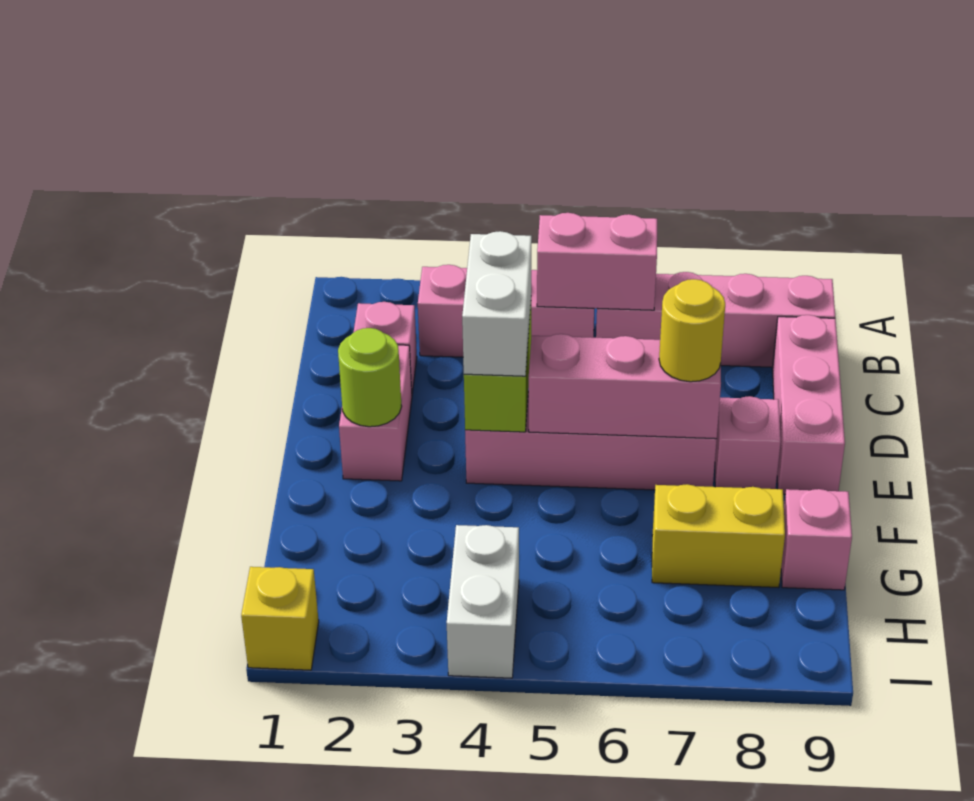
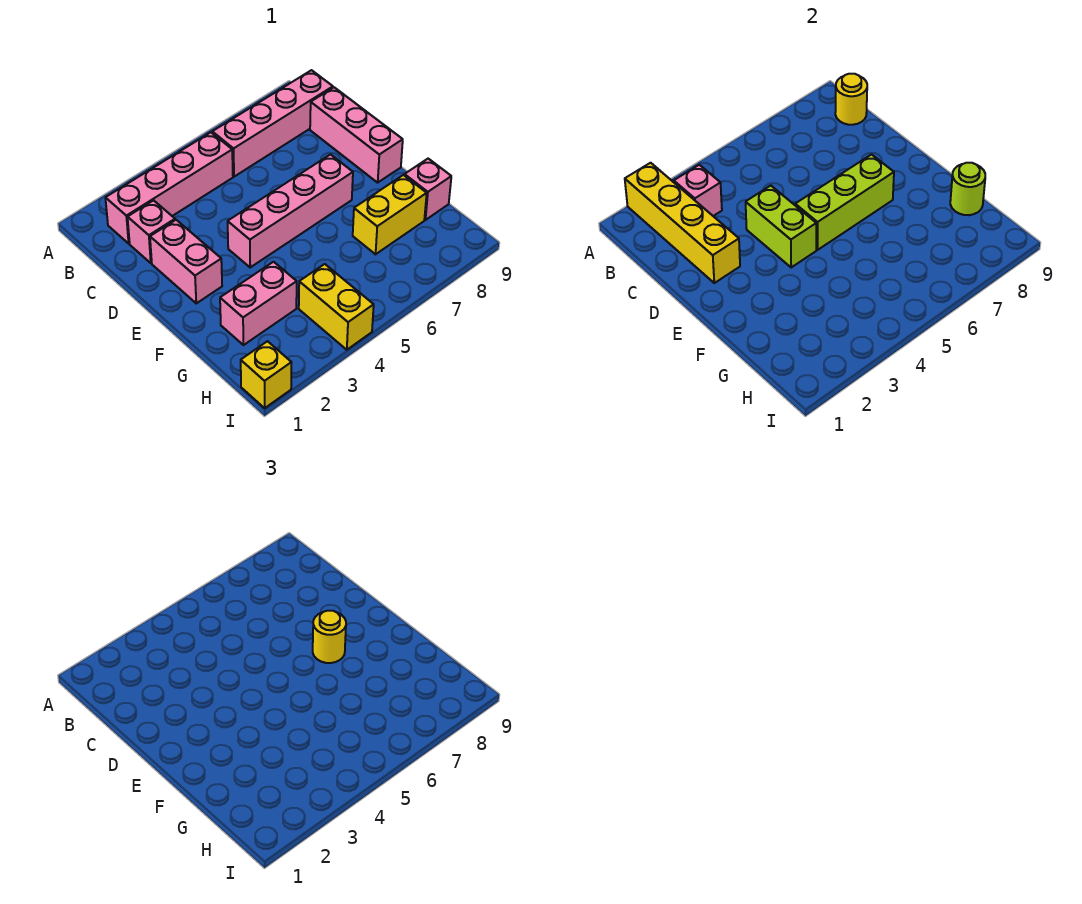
none -> yellow 1x4 brick [625,163,740,283]
pink 1x3 brick [418,265,595,357] -> pink 1x4 brick [105,132,233,243]
pink 1x2 brick [537,213,657,310] -> pink 1x2 brick moved to [220,262,297,345]
none -> yellow 1x1 round brick [835,74,867,125]
white 1x2 brick [462,231,532,376] -> none
lime 1x1 round brick [338,328,402,427] -> lime 1x1 round brick moved to [950,163,985,215]
pink 1x3 brick [529,334,721,439] -> lime 1x3 brick [795,155,894,250]
pink 1x1 brick [715,396,781,489] -> pink 1x1 brick moved to [674,165,722,216]
white 1x2 brick [447,525,519,678] -> yellow 1x2 brick [299,264,374,350]

